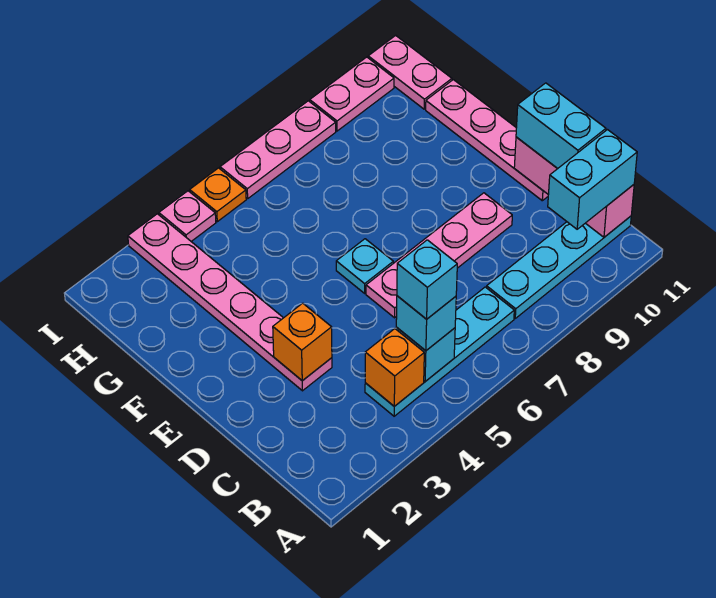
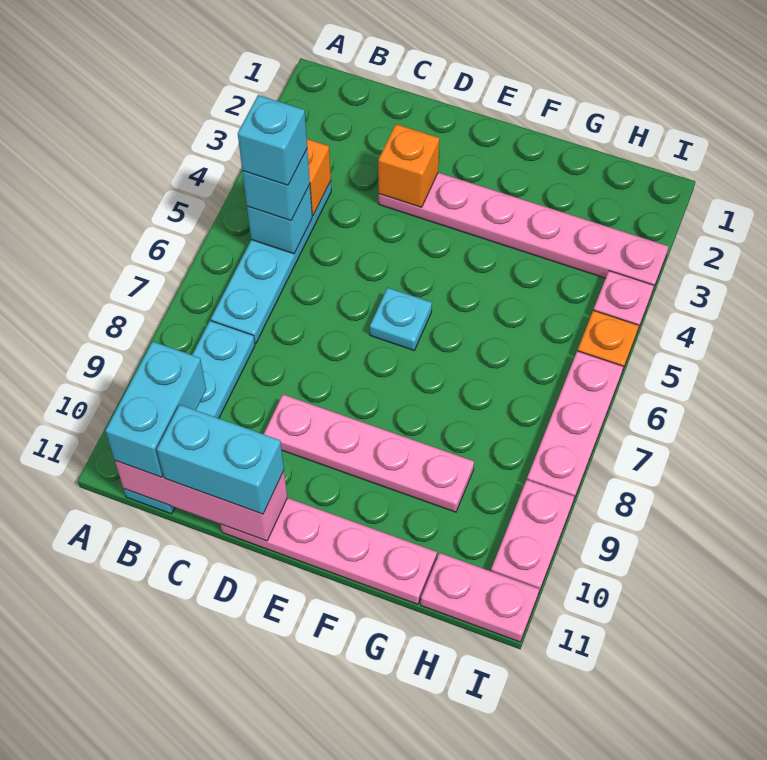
pink 1x4 plate [366,193,512,318] -> pink 1x4 plate turned to [264,395,474,512]

